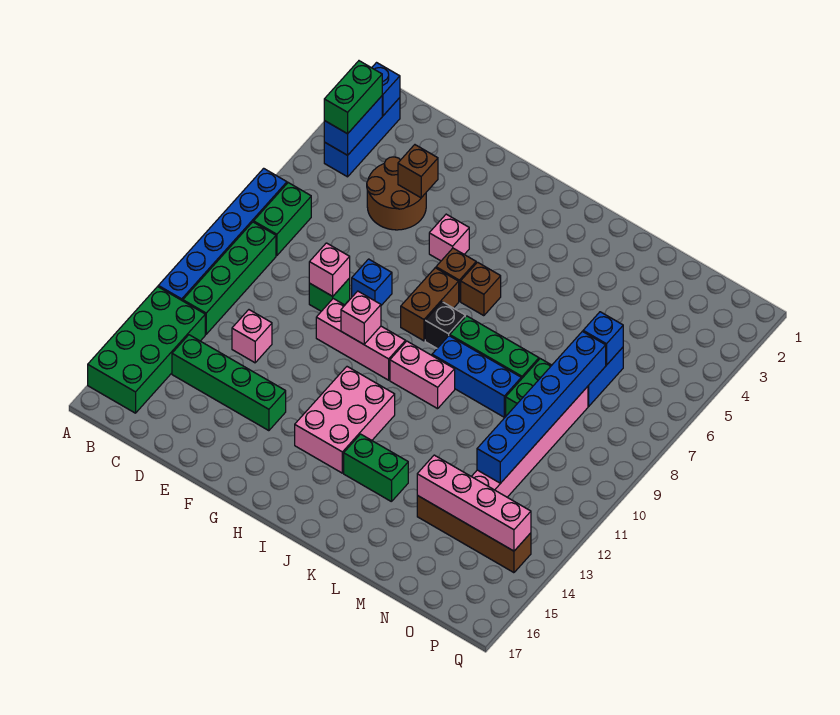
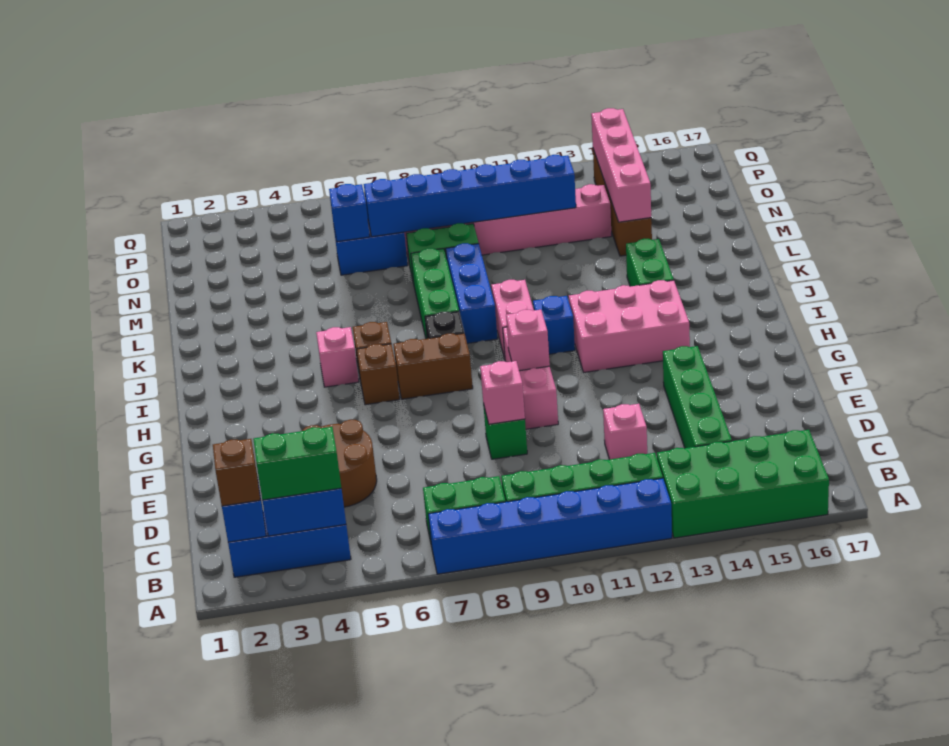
brown 1x1 brick [398,145,438,198] -> brown 1x1 brick moved to [213,439,260,506]
blue 1x1 brick [352,259,392,305] -> blue 1x1 brick moved to [533,296,575,354]
pink 1x1 brick [429,214,469,261] -> pink 1x1 brick moved to [316,327,359,387]

